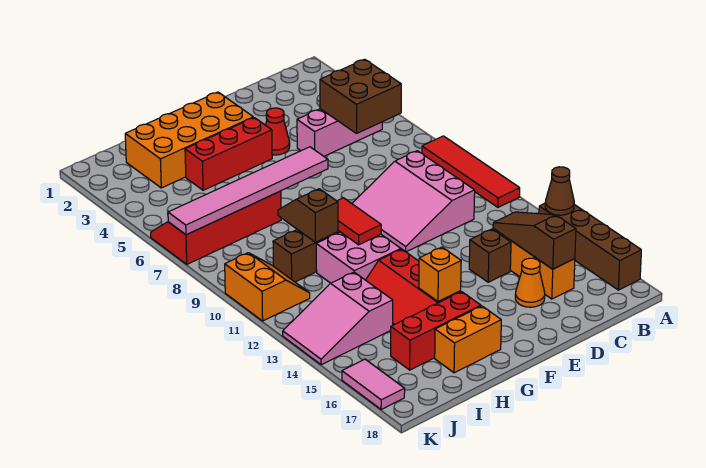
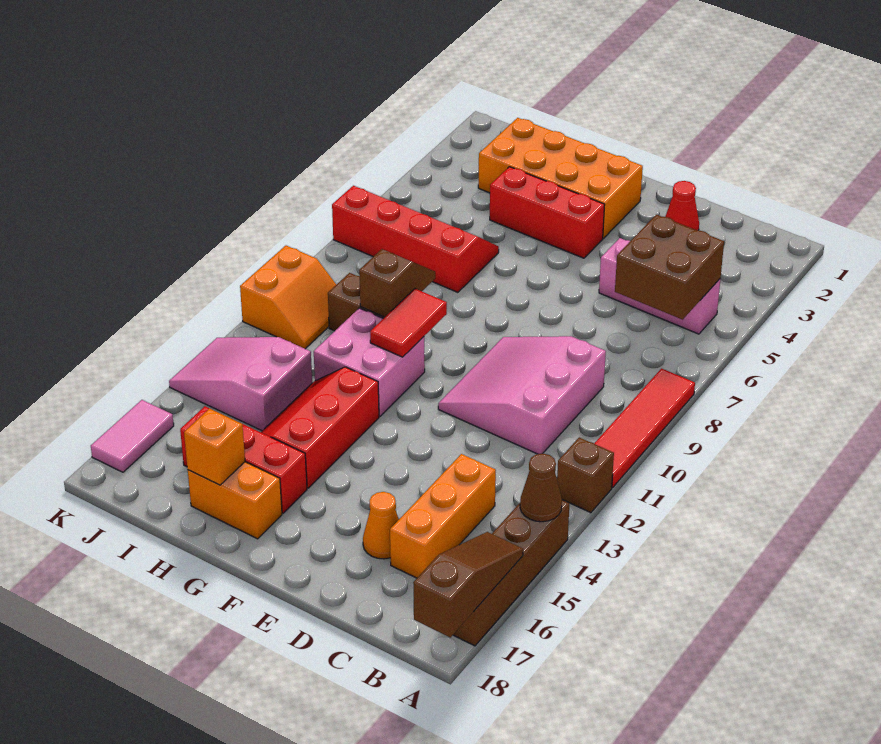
brown 1x3 slope [493,212,576,269] -> brown 1x3 slope moved to [413,532,523,637]
brown 1x1 brick [469,229,511,282] -> brown 1x1 brick moved to [557,437,614,513]
red 1x1 cone [266,108,290,155] -> red 1x1 cone moved to [665,181,699,231]
pink 1x6 tile [168,147,328,235] -> none
orange 1x1 brick [419,247,461,302] -> orange 1x1 brick moved to [184,409,245,485]

